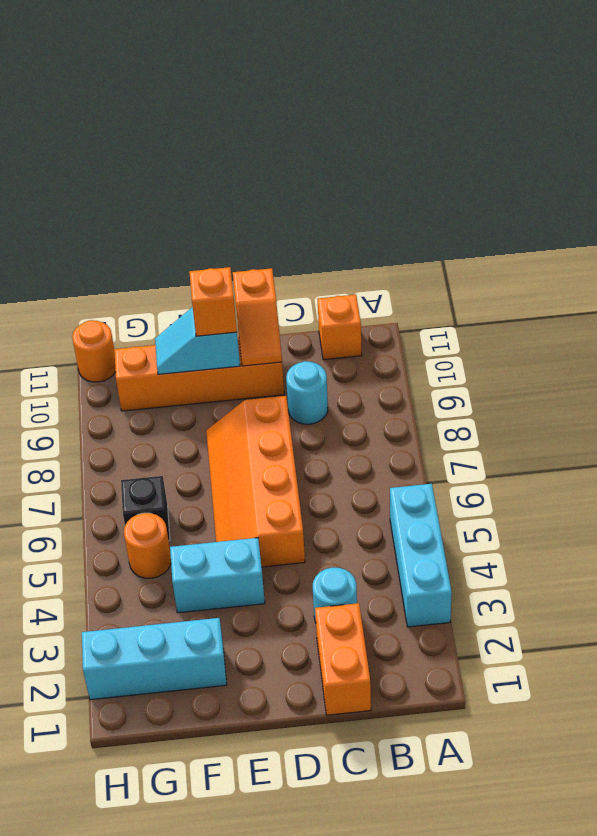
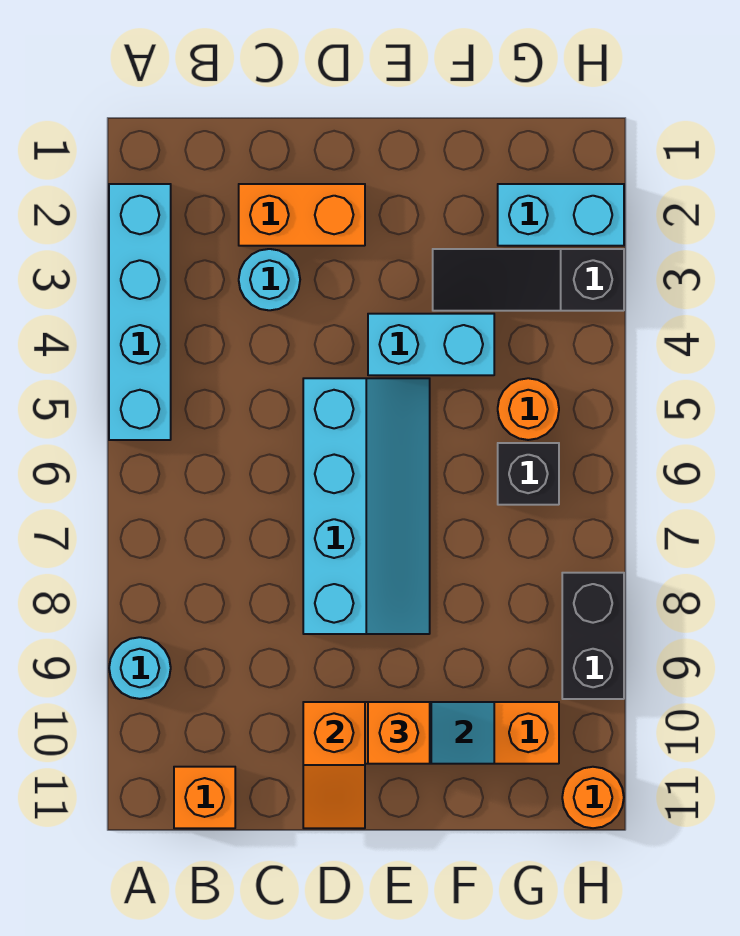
cyan 1x3 brick [390,484,452,627] -> cyan 1x4 brick [109,184,171,440]
orange 1x2 brick [315,603,371,715] -> orange 1x2 brick turned to [239,184,365,246]
cyan 1x1 round brick [286,361,328,424] -> cyan 1x1 round brick moved to [109,637,171,699]
orange 2x4 slope [206,396,305,567] -> cyan 2x4 slope [303,378,430,634]
orange 1x2 slope [233,268,282,366] -> orange 1x2 slope turned to [303,702,365,828]
cyan 1x3 brick [82,618,227,700] -> cyan 1x2 brick [498,184,624,246]
none -> black 1x3 slope [433,249,624,311]
none -> black 1x2 brick [562,573,624,699]

